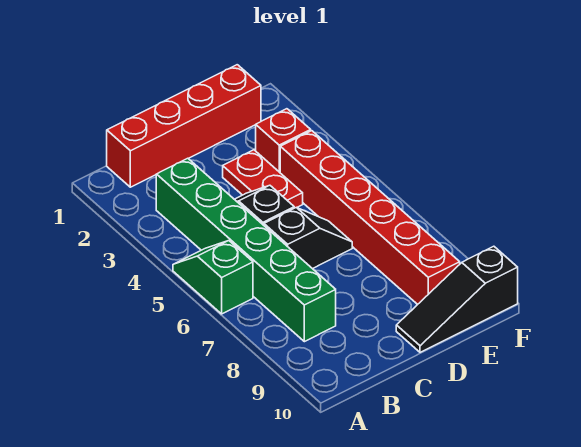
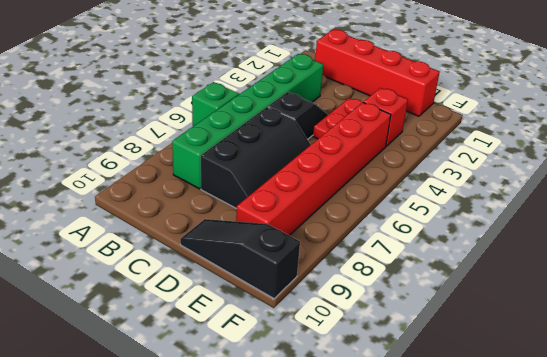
black 1x2 slope [264,208,352,269] -> black 2x3 slope [201,107,311,209]

